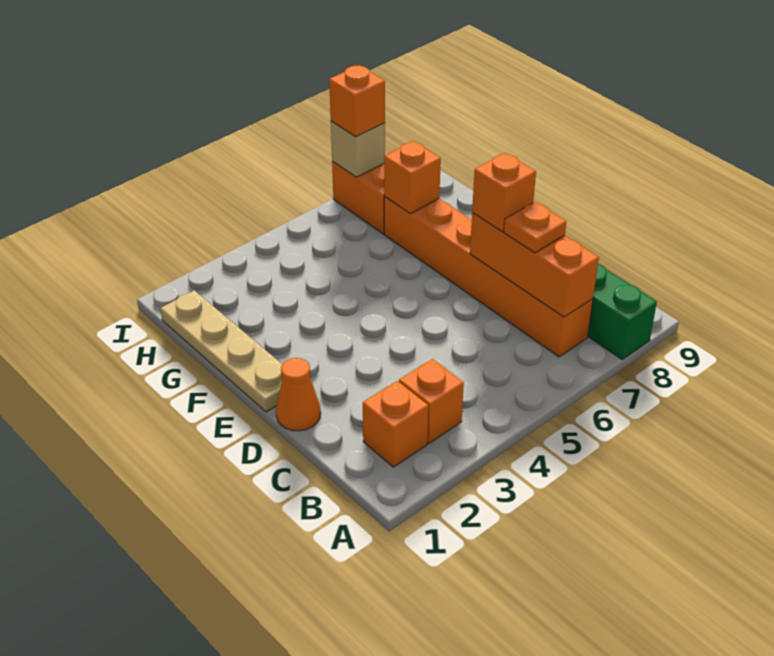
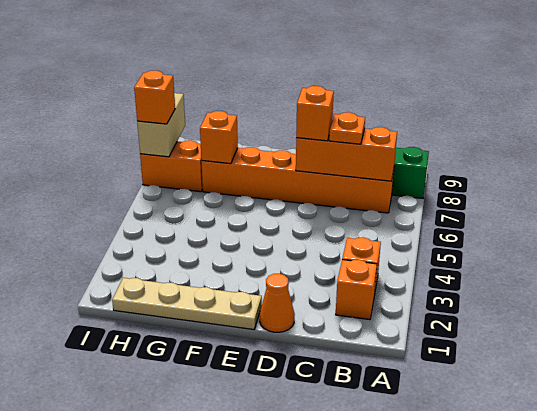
tan 1x1 brick [331,121,385,177] -> tan 1x2 brick [137,93,185,157]

